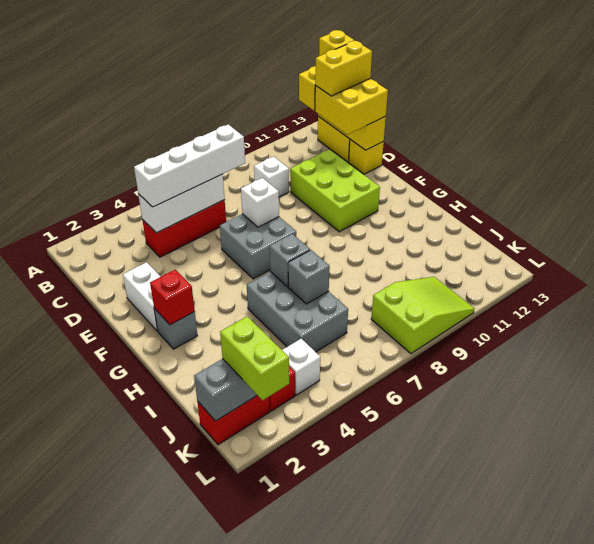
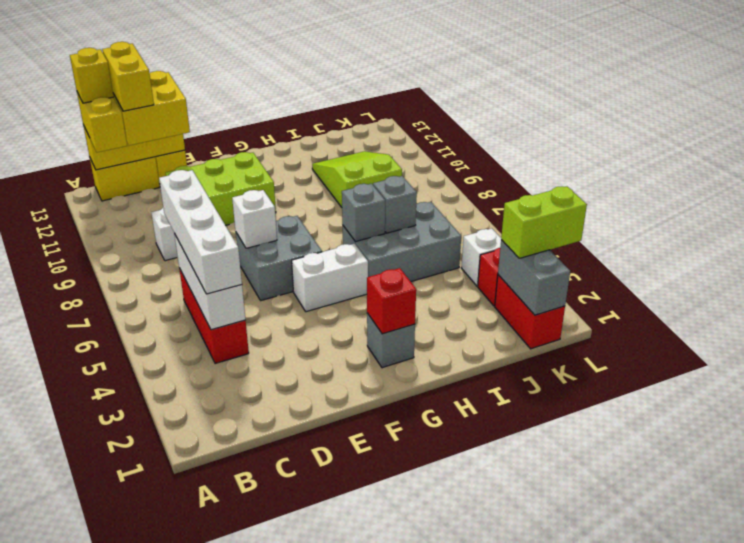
white 1x2 brick [123,262,161,331] -> white 1x2 brick moved to [292,243,368,312]
lime 2x3 slope [371,277,474,354] -> lime 2x3 slope moved to [312,151,402,207]

